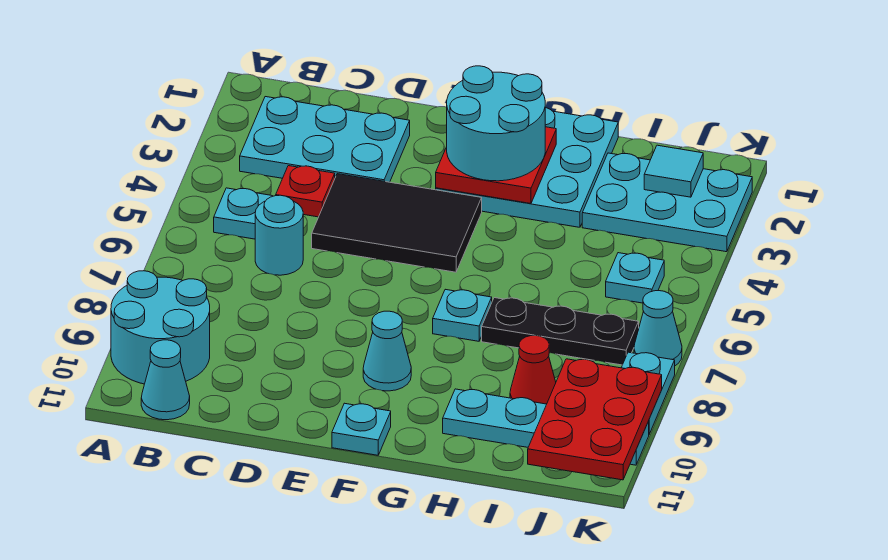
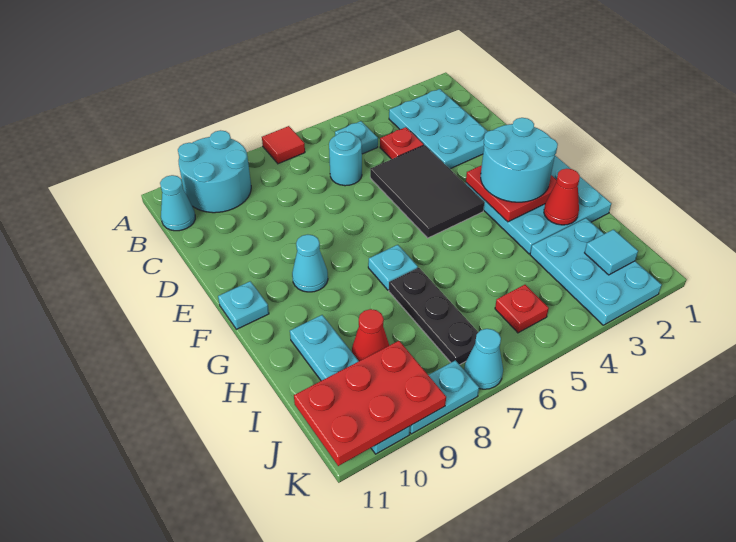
none -> red 1x1 tile [262,126,305,164]
none -> red 1x1 cone [544,169,580,225]
cyan 1x1 plate [606,253,664,303] -> red 1x1 plate [495,285,549,333]

